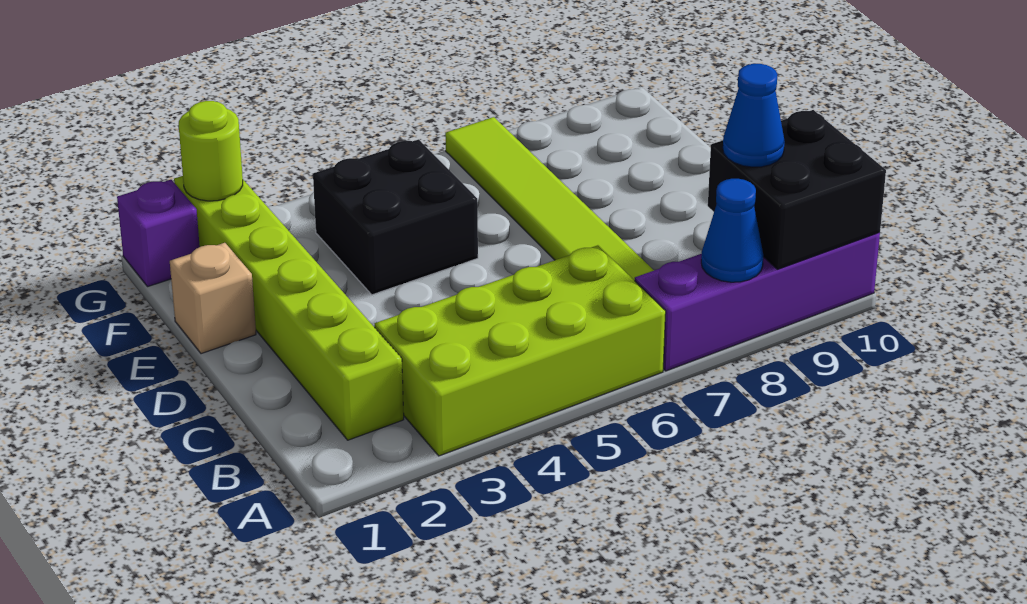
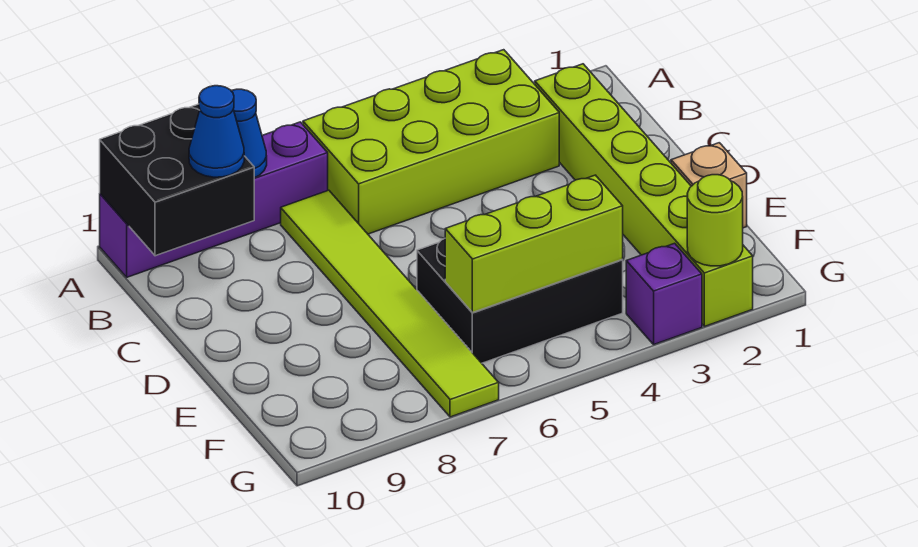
black 2x2 brick [313,139,478,295] -> black 2x3 brick [417,238,623,363]
none -> lime 1x3 brick [445,175,623,313]
purple 1x1 brick [117,180,200,287] -> purple 1x1 brick moved to [626,243,702,344]

